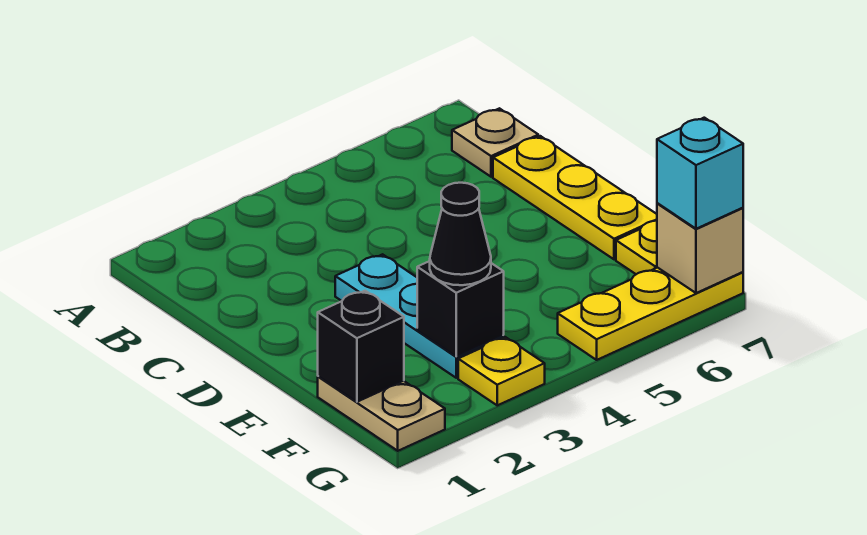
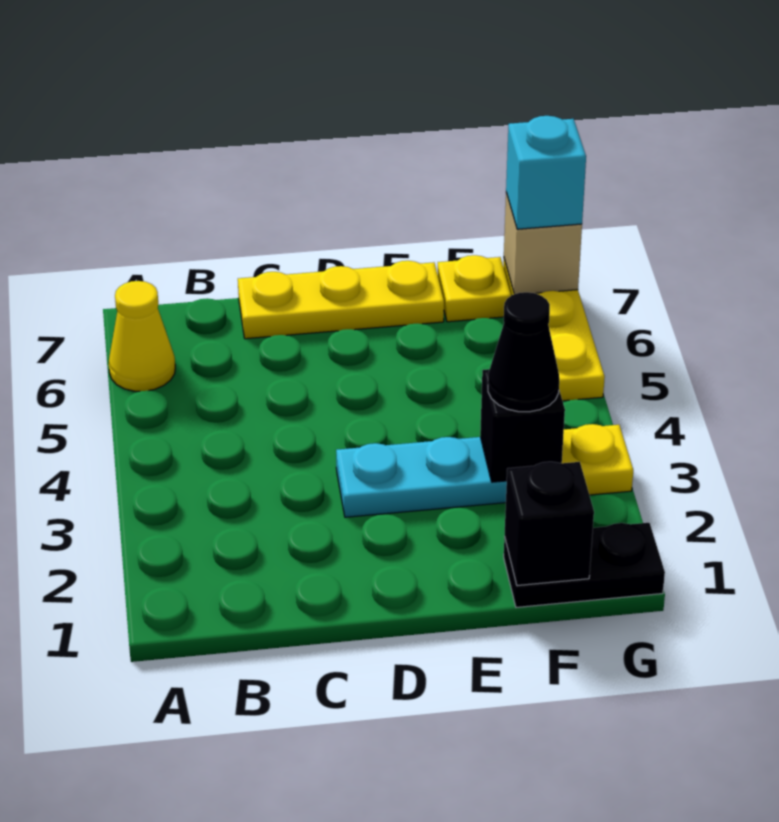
none -> yellow 1x1 cone [109,281,175,391]
tan 1x1 plate [452,108,538,177] -> none
tan 1x2 plate [318,376,445,451] -> black 1x2 plate [504,523,665,607]

